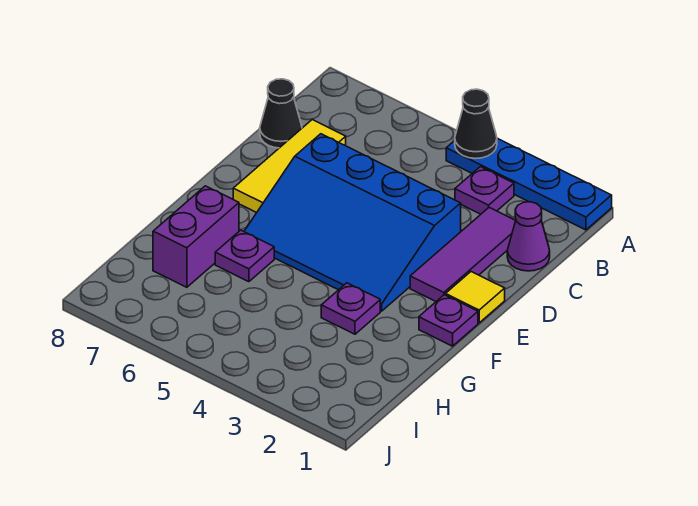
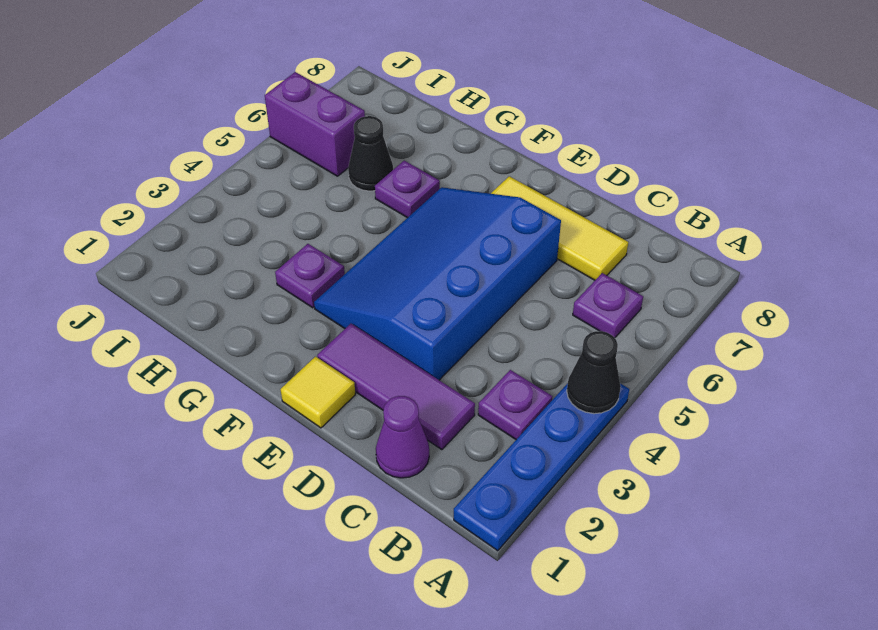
black 1x1 cone [260,79,302,148] -> black 1x1 cone moved to [348,116,393,191]
purple 1x1 plate [419,295,478,346] -> purple 1x1 plate moved to [573,273,643,338]
purple 1x2 brick [153,186,239,287] -> purple 1x2 brick moved to [265,72,365,176]

